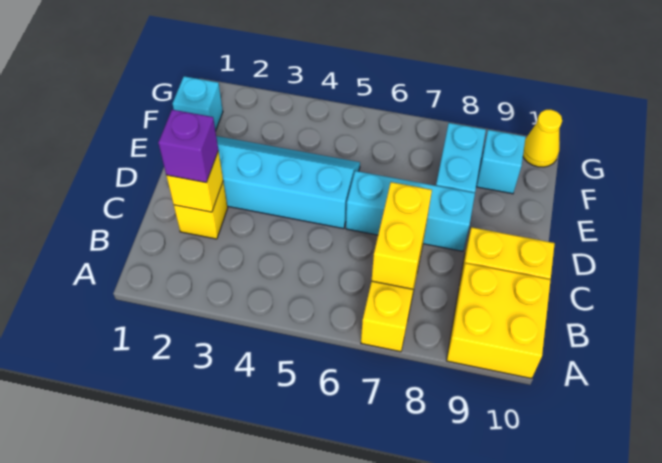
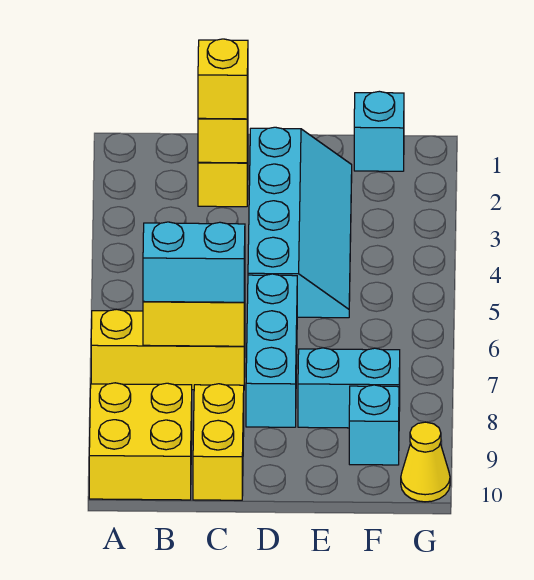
none -> cyan 1x2 brick [143,222,245,302]
purple 1x1 brick [158,110,218,183] -> yellow 1x1 brick [198,39,248,119]

